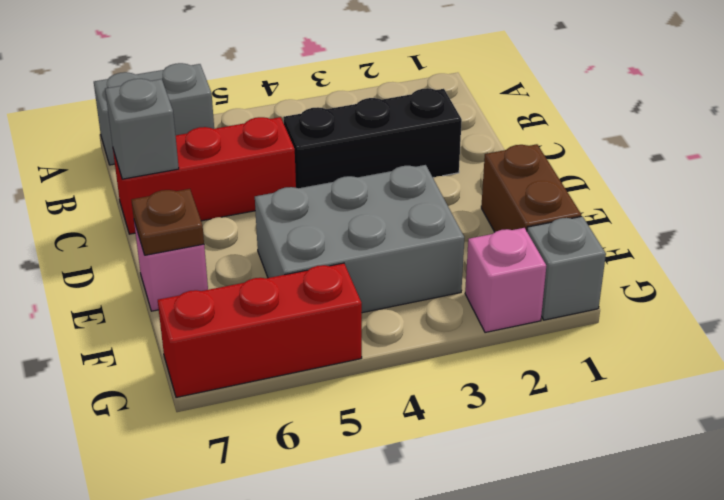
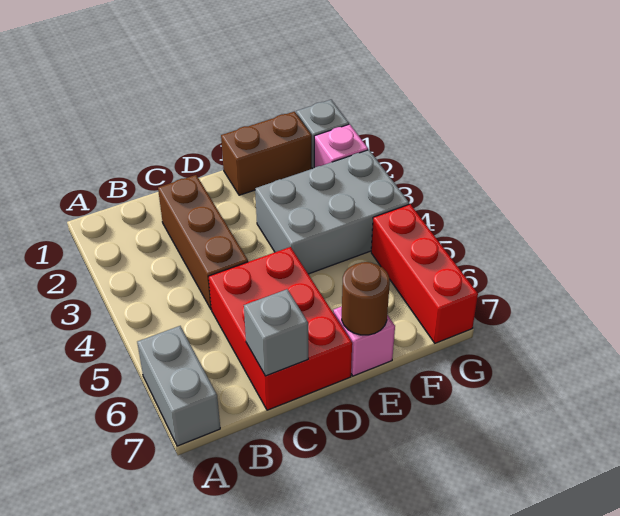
black 1x3 brick [283,88,462,188] -> brown 1x3 brick [158,175,248,310]
red 1x3 brick [113,117,296,234] -> red 2x3 brick [208,247,352,410]
grey 2x3 brick [255,165,464,313] -> grey 2x3 brick turned to [255,150,409,274]
brown 1x1 plate [132,189,204,255] -> brown 1x1 round brick [342,262,390,335]

